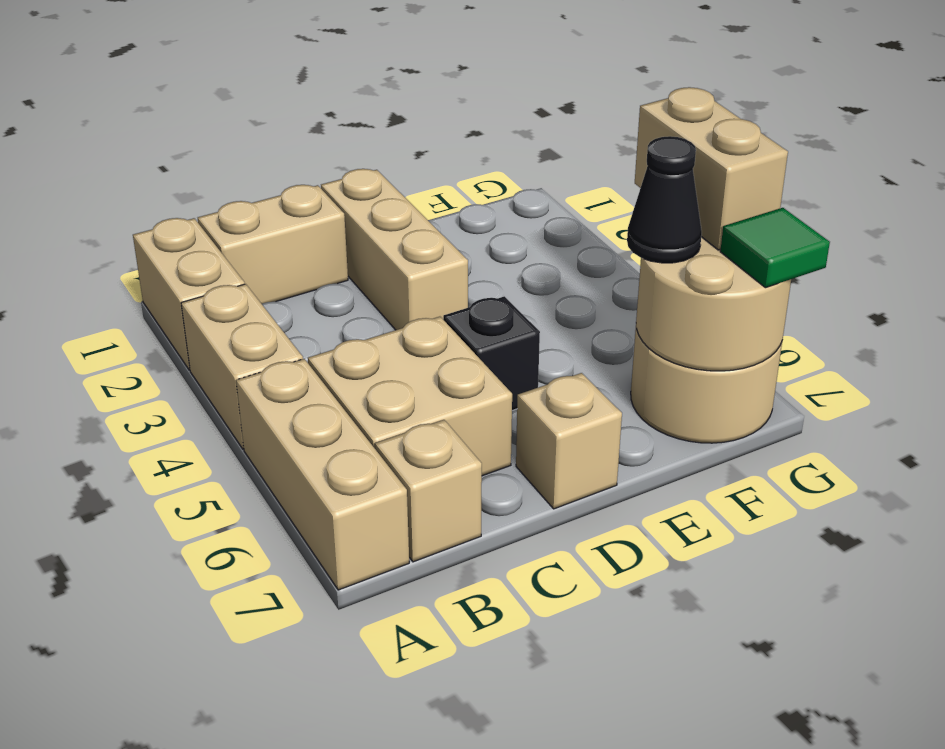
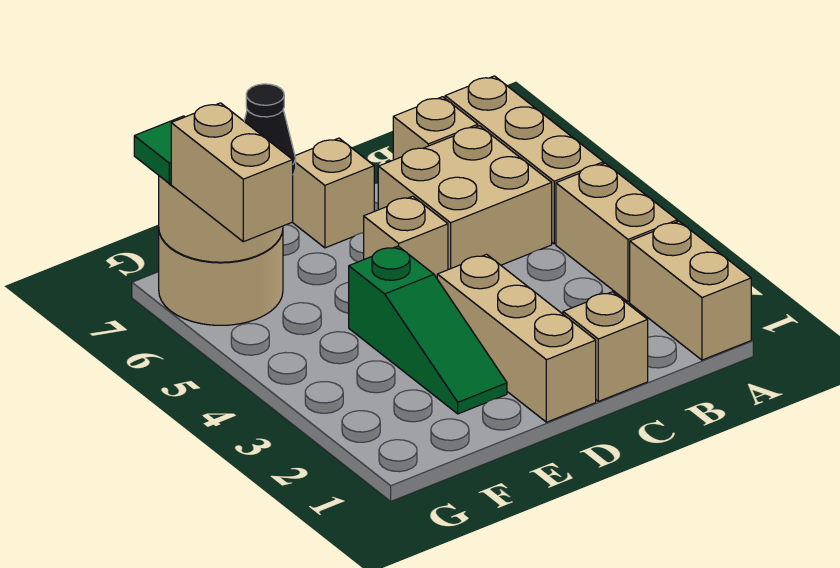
tan 1x2 brick [198,185,348,304] -> tan 1x1 brick [563,292,648,401]
black 1x1 brick [443,296,540,410] -> tan 1x1 brick [364,196,448,278]
none -> green 1x3 slope [349,246,507,414]

